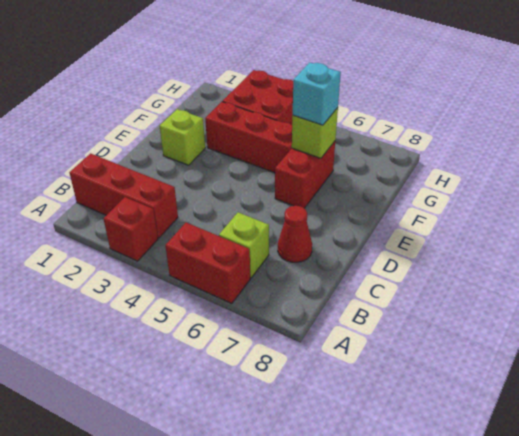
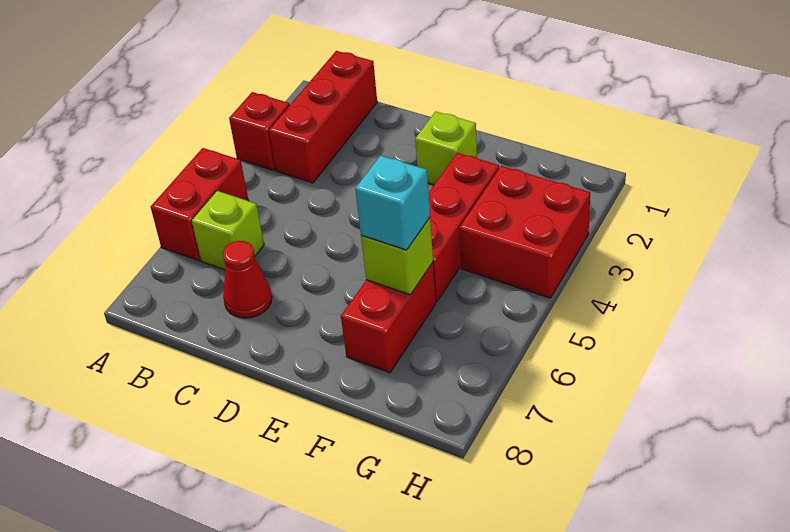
red 1x2 brick [275,141,335,208] -> red 1x2 brick turned to [341,263,436,373]

